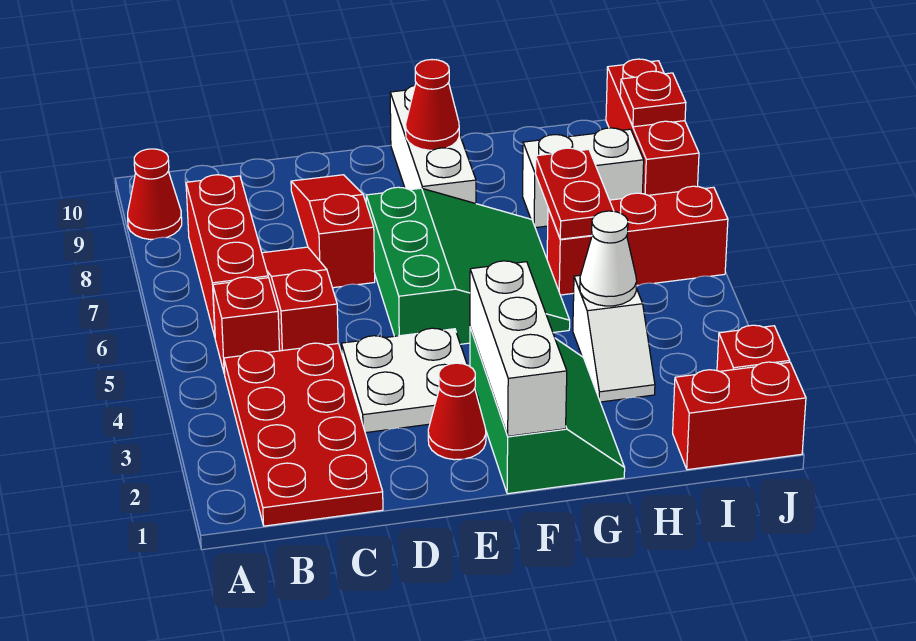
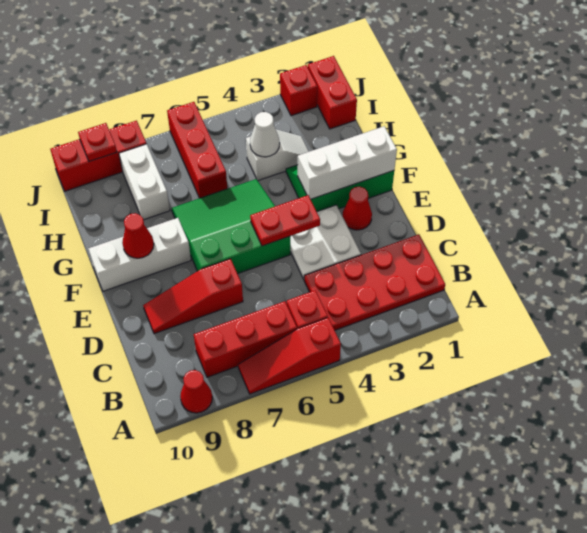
red 1x3 slope [262,247,338,351] -> red 1x3 slope moved to [238,318,341,394]
red 1x2 plate [535,148,614,239] -> red 1x2 plate moved to [250,195,320,246]

